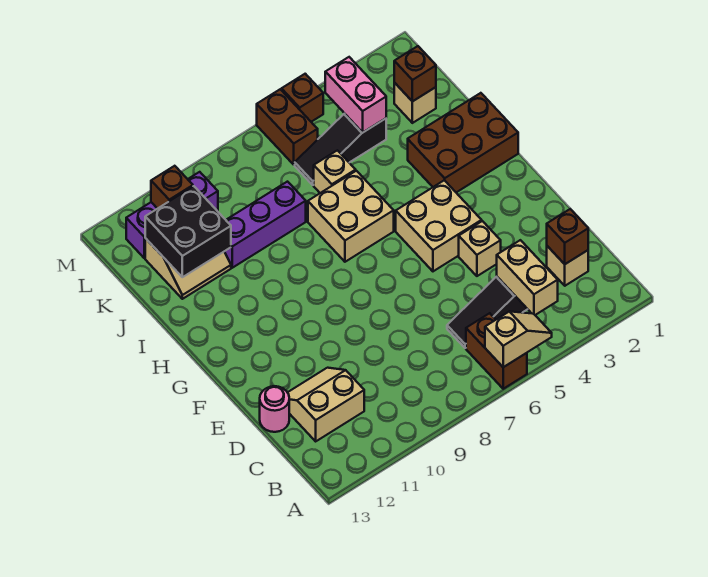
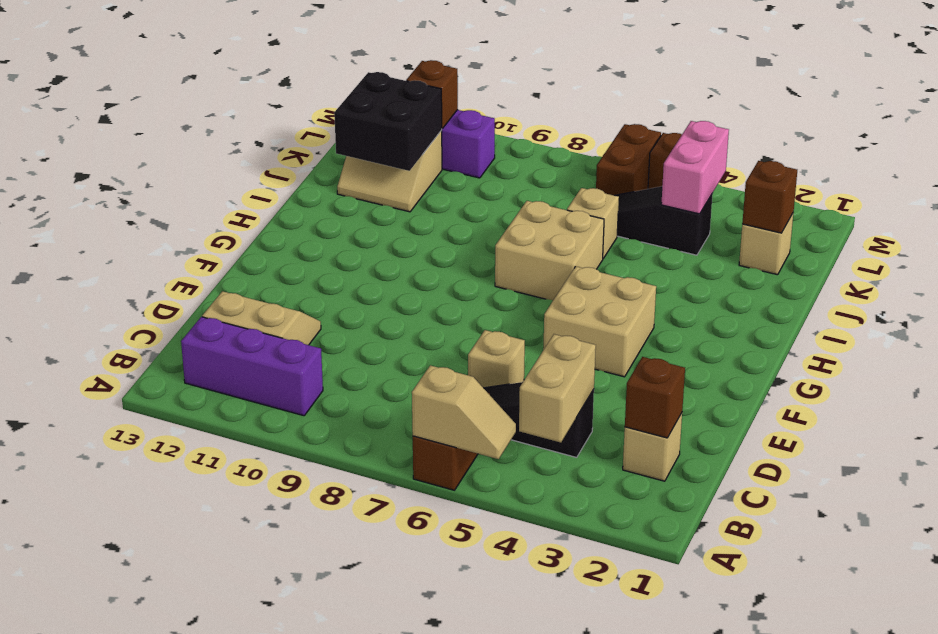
pink 1x1 round brick [260,386,289,432] -> none
tan 1x1 brick [459,221,501,276] -> tan 1x1 brick moved to [468,330,525,388]
brown 2x3 brick [408,93,518,192] -> none
purple 1x3 brick [224,182,306,268] -> purple 1x3 brick moved to [181,317,323,416]

